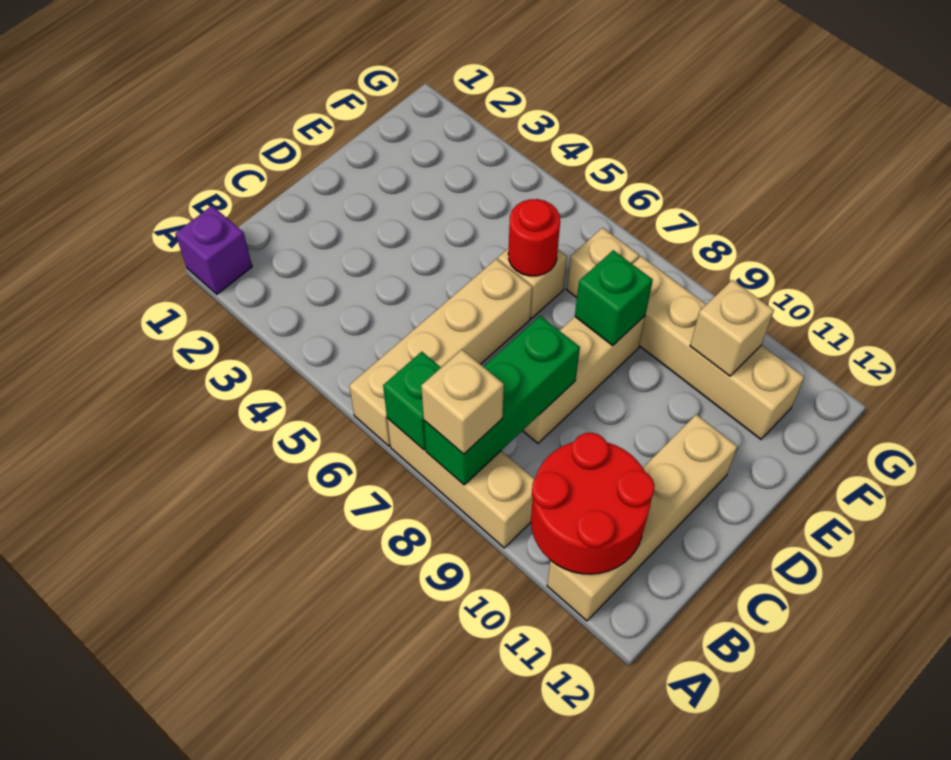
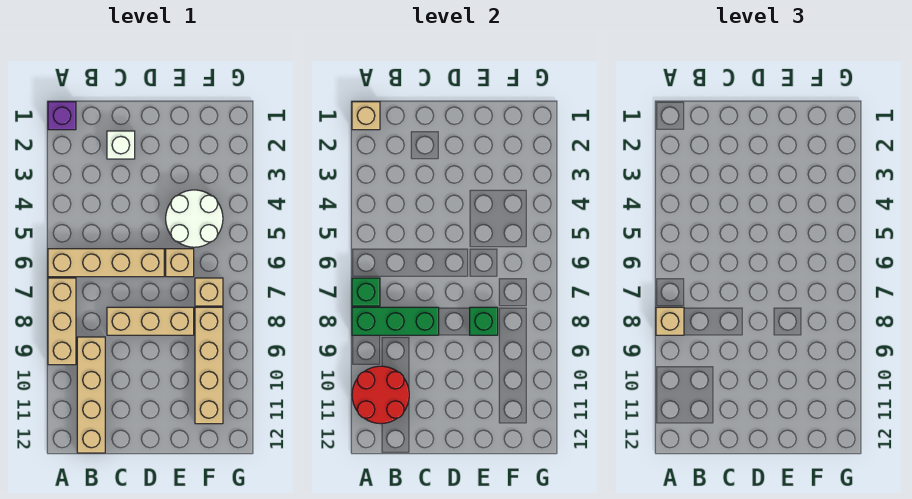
tan 1x4 brick [547,414,737,621] -> tan 1x4 brick turned to [77,337,105,453]
none -> white 1x1 brick [107,131,135,159]
none -> white 2x2 round brick [166,190,223,247]
red 1x1 round brick [508,199,560,276] -> none
tan 1x1 brick [690,280,774,376] -> tan 1x1 brick moved to [352,102,380,130]

